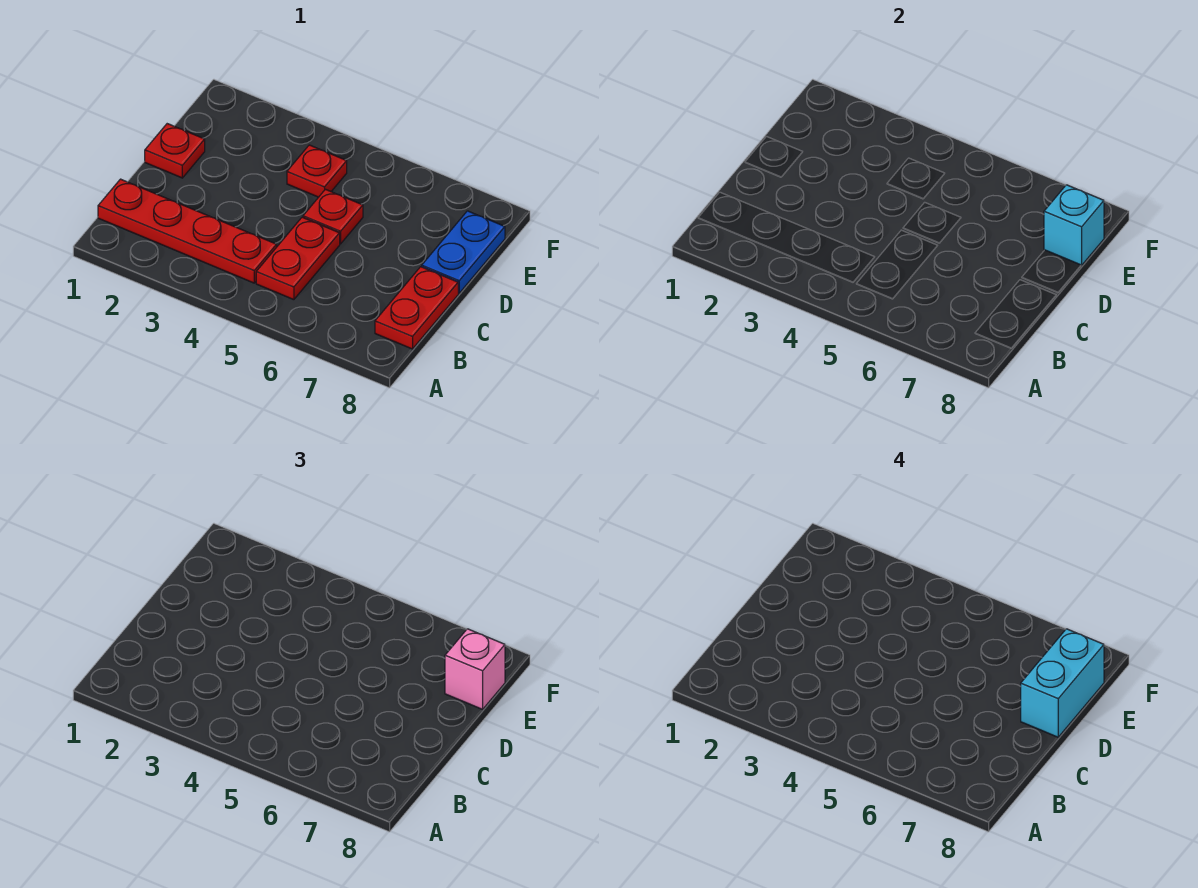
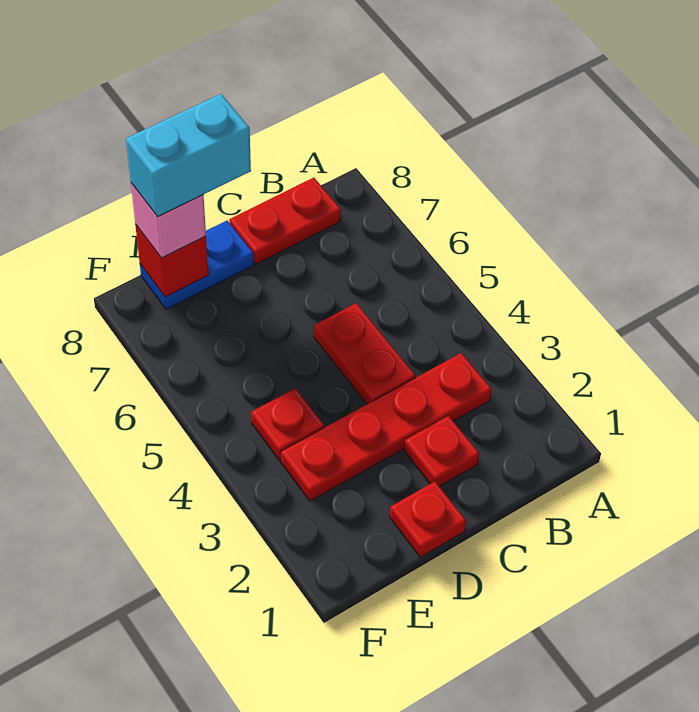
red 1x4 plate [98,179,277,283] -> red 1x4 plate turned to [281,353,492,501]
red 1x2 plate [256,217,340,300] -> red 1x2 plate turned to [314,303,415,404]
red 1x1 plate [303,189,363,244] -> red 1x1 plate moved to [404,416,479,486]
cyan 1x1 brick [1044,185,1104,265] -> red 1x1 brick [135,224,209,297]

